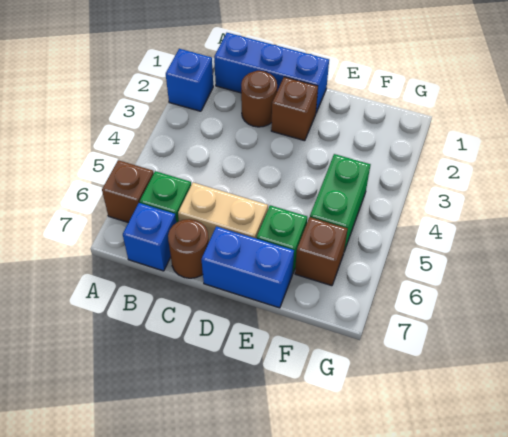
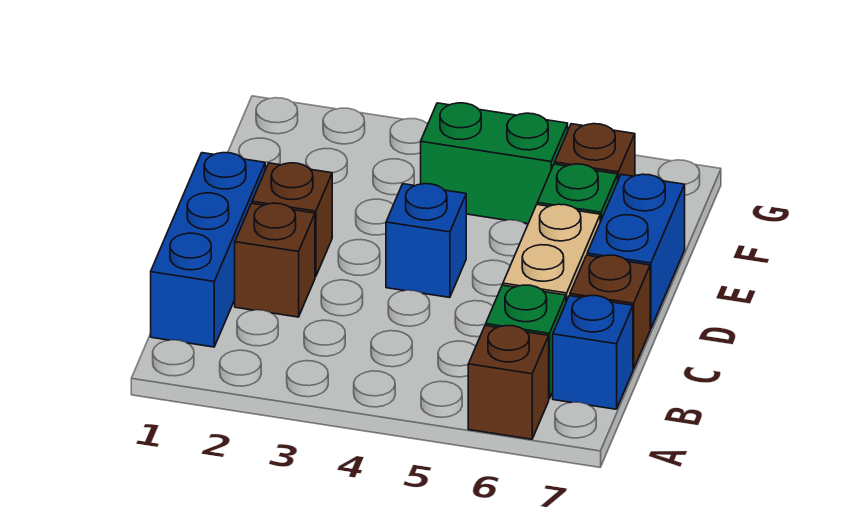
blue 1x1 brick [166,49,213,111] -> blue 1x1 brick moved to [386,184,466,298]
brown 1x1 round brick [241,71,277,127] -> brown 1x1 brick [235,203,315,317]
brown 1x1 round brick [168,219,209,278] -> brown 1x1 brick [570,255,650,369]

